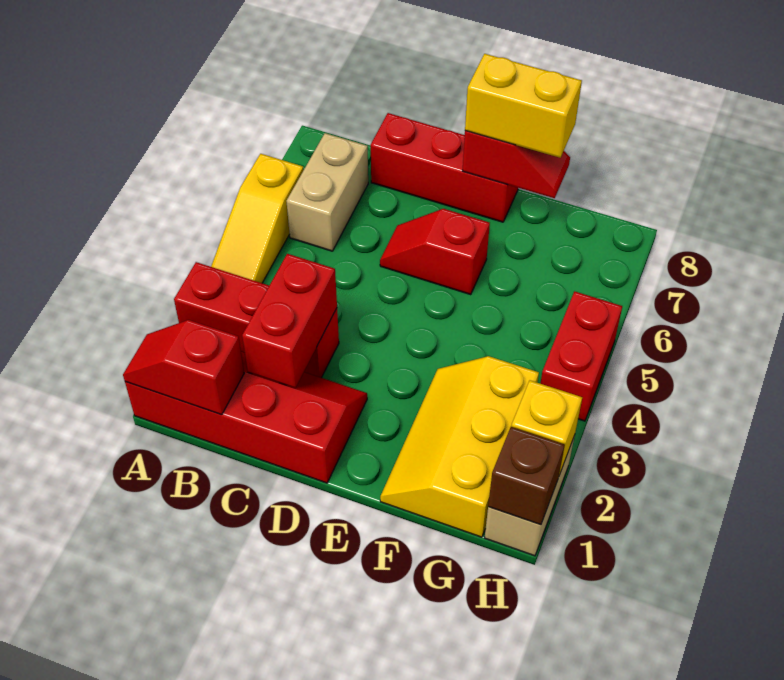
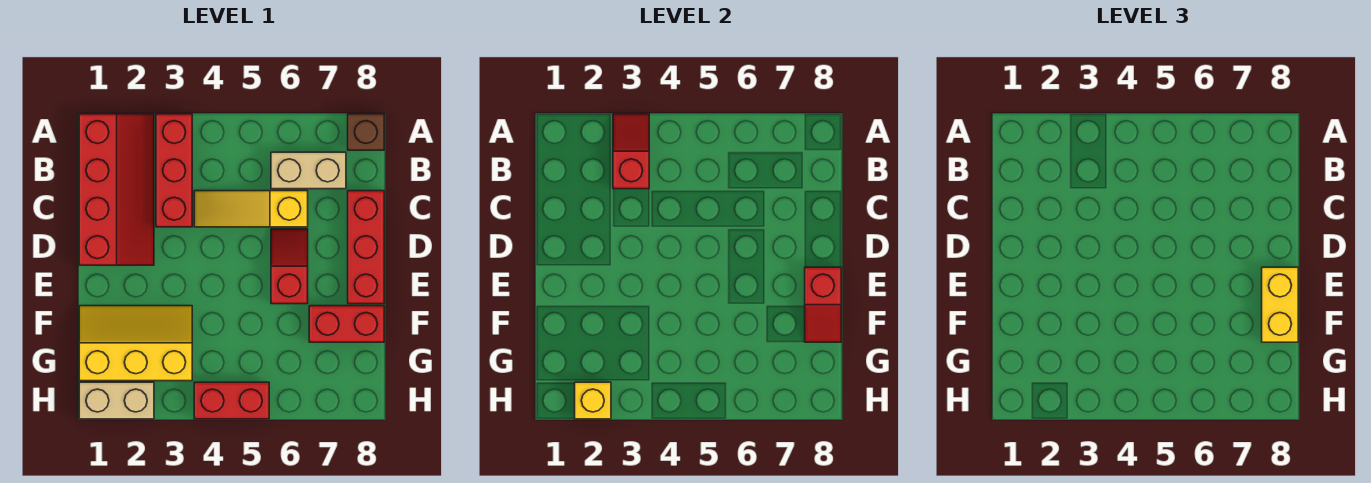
red 1x2 slope [123,320,244,415] -> red 1x2 slope moved to [613,114,649,189]
yellow 1x3 slope [211,154,304,283] -> yellow 1x3 slope moved to [194,191,308,227]
red 1x2 brick [242,254,337,388] -> red 1x2 brick moved to [309,306,384,342]
brown 1x1 brick [488,427,565,525] -> brown 1x1 brick moved to [348,114,384,150]

